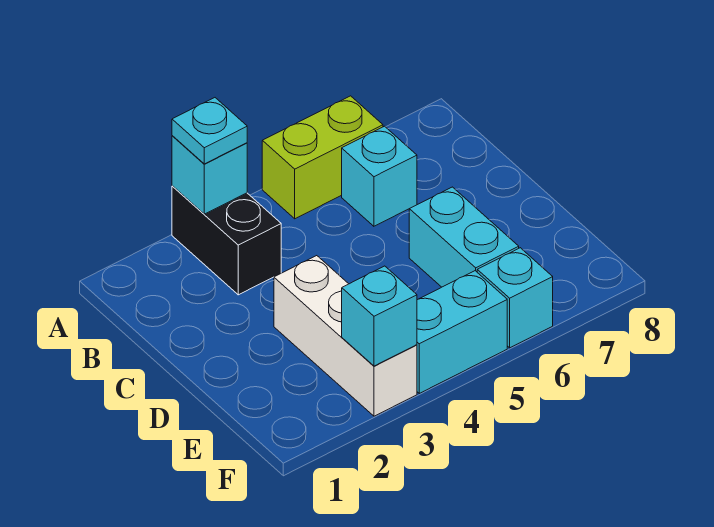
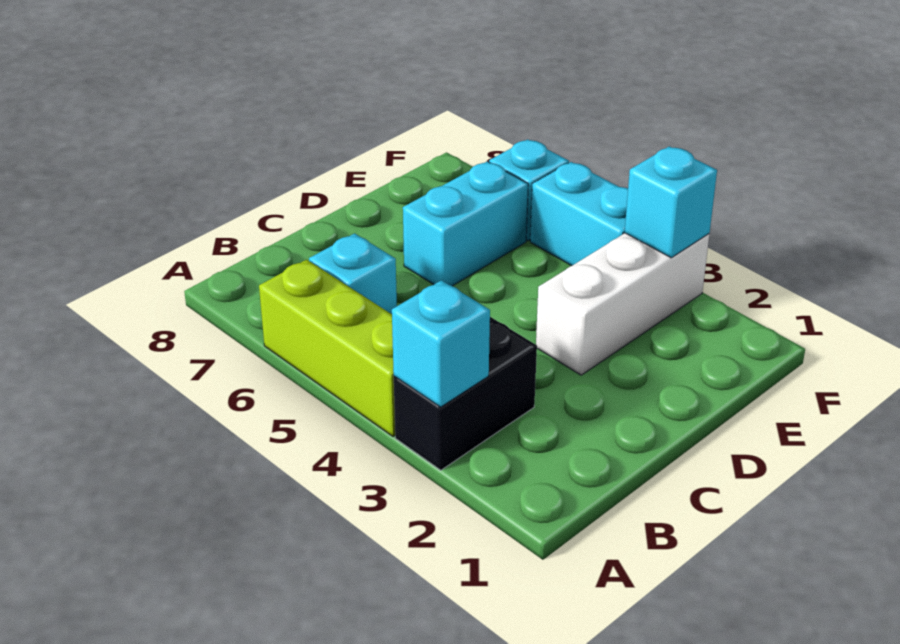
cyan 1x1 plate [172,98,247,164] -> none
lime 1x2 brick [262,96,383,219] -> lime 1x3 brick [259,260,395,437]

